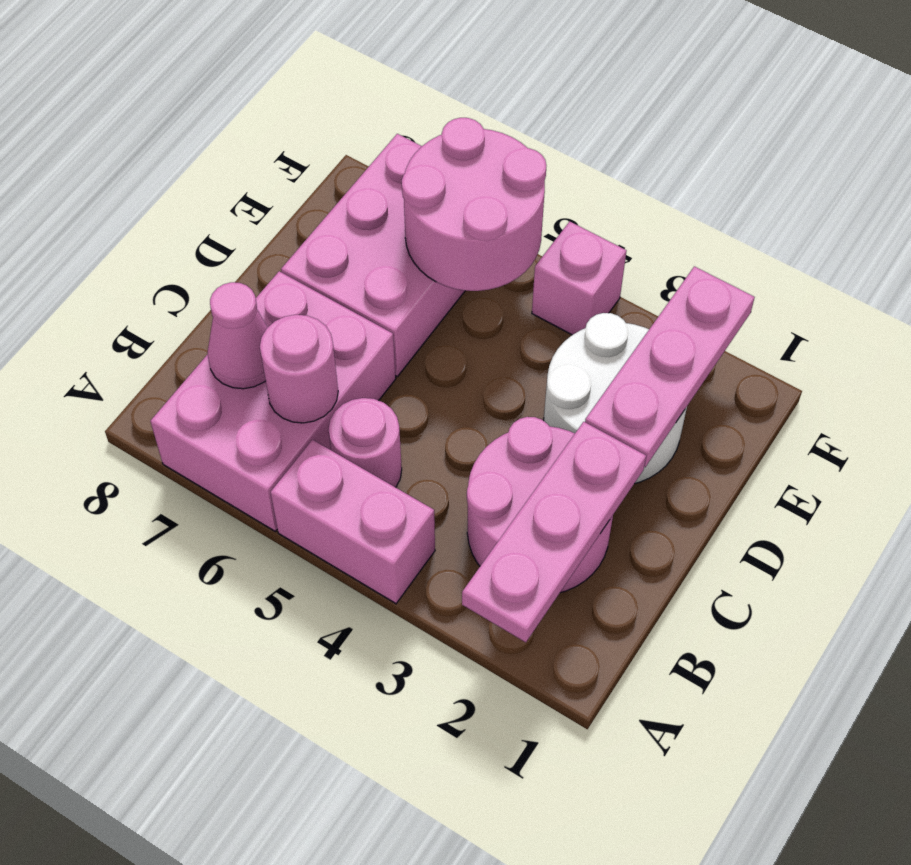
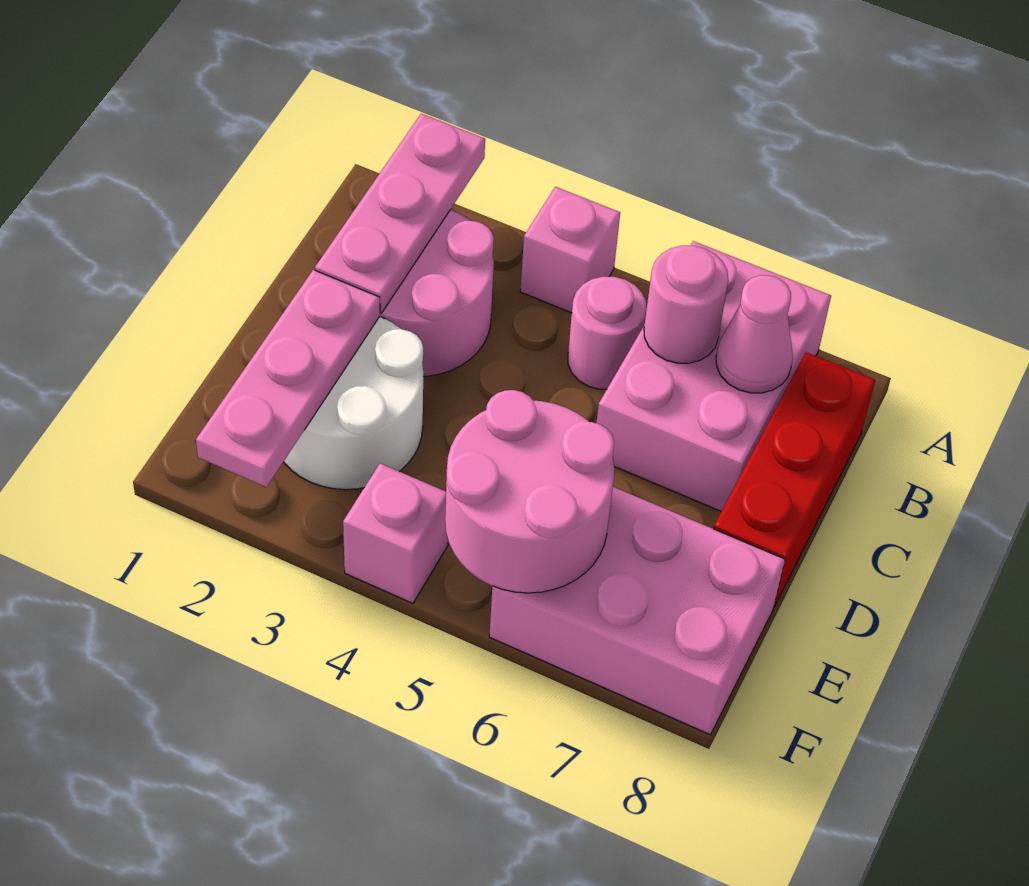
pink 1x2 brick [271,440,435,603] -> pink 1x1 brick [520,187,620,313]
none -> red 1x3 brick [713,352,875,607]
pink 2x3 brick [281,134,465,376] -> pink 2x3 brick turned to [489,487,785,735]

